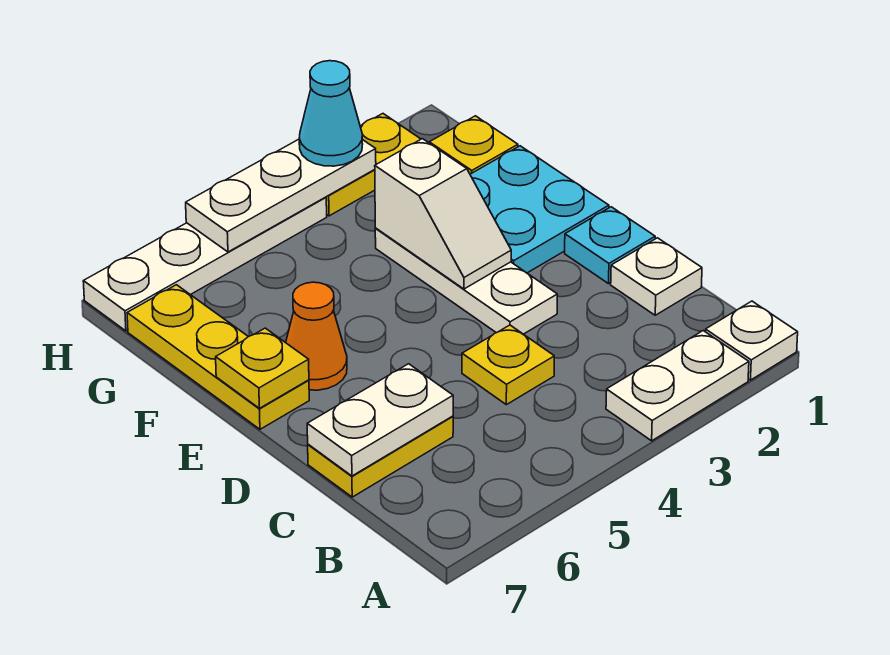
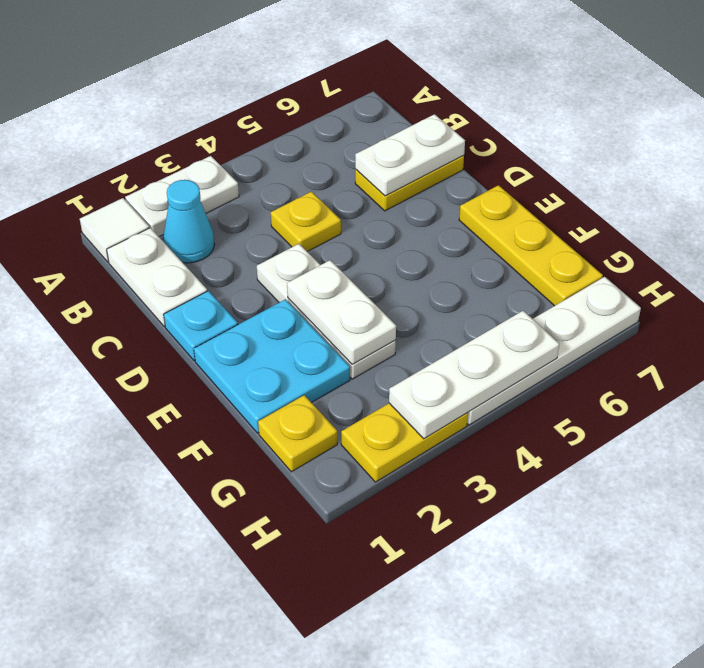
white 1x1 plate [705,301,798,380] -> white 1x1 tile [80,198,149,262]
white 1x1 plate [611,238,702,315] -> white 1x2 plate [107,228,207,327]
white 1x2 slope [375,139,511,289] -> white 1x2 plate [287,260,396,364]
orange 1x1 cone [286,282,347,390] -> none
yellow 1x1 plate [216,328,309,408] -> none
cyan 1x1 cone [299,61,363,166] -> cyan 1x1 cone moved to [163,180,214,263]

